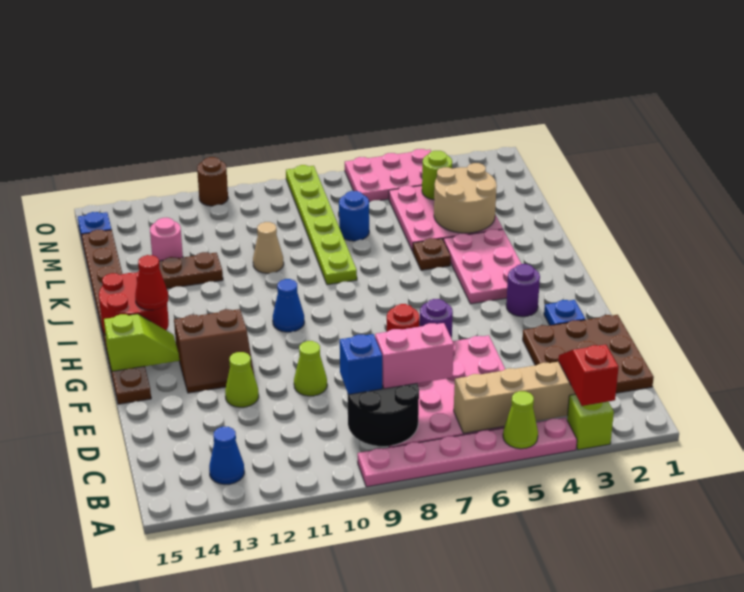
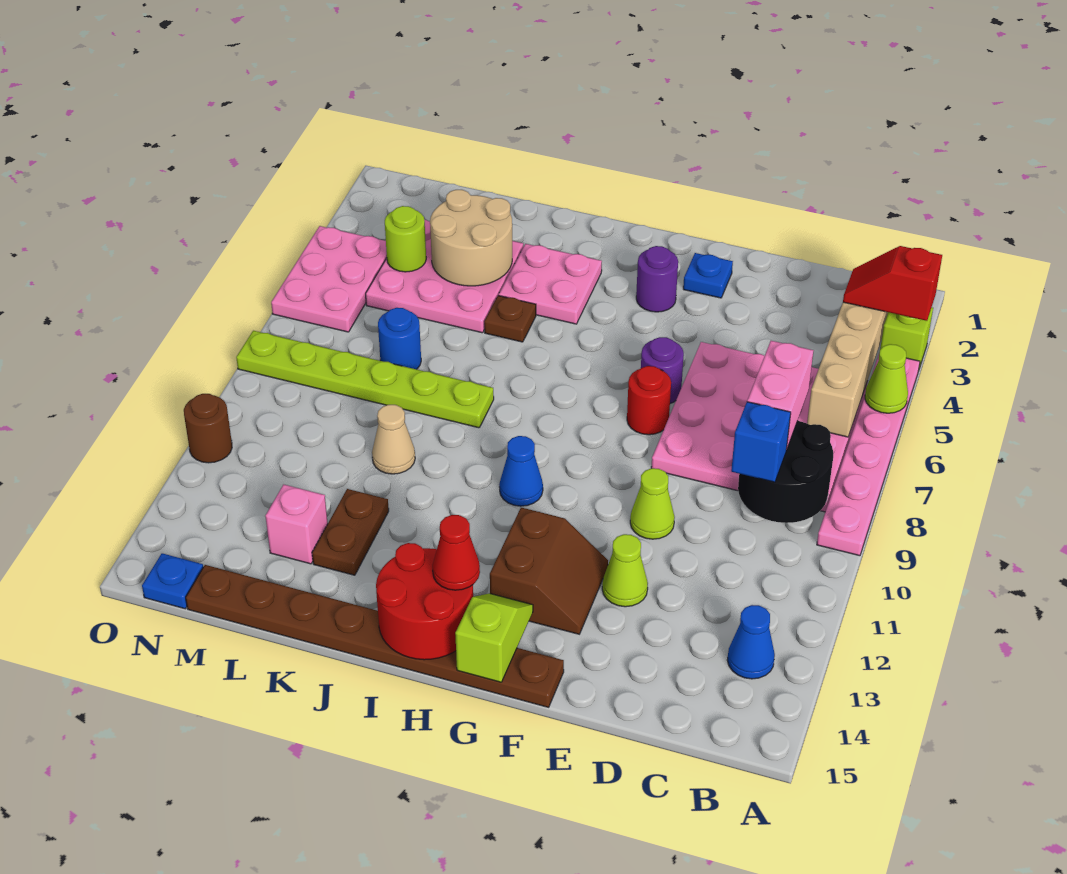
brown 3x3 plate [523,315,654,393] -> none
pink 2x3 plate [444,229,521,304] -> pink 2x2 plate [499,244,602,324]
pink 1x1 round brick [150,218,183,261] -> pink 1x1 brick [265,484,328,564]

